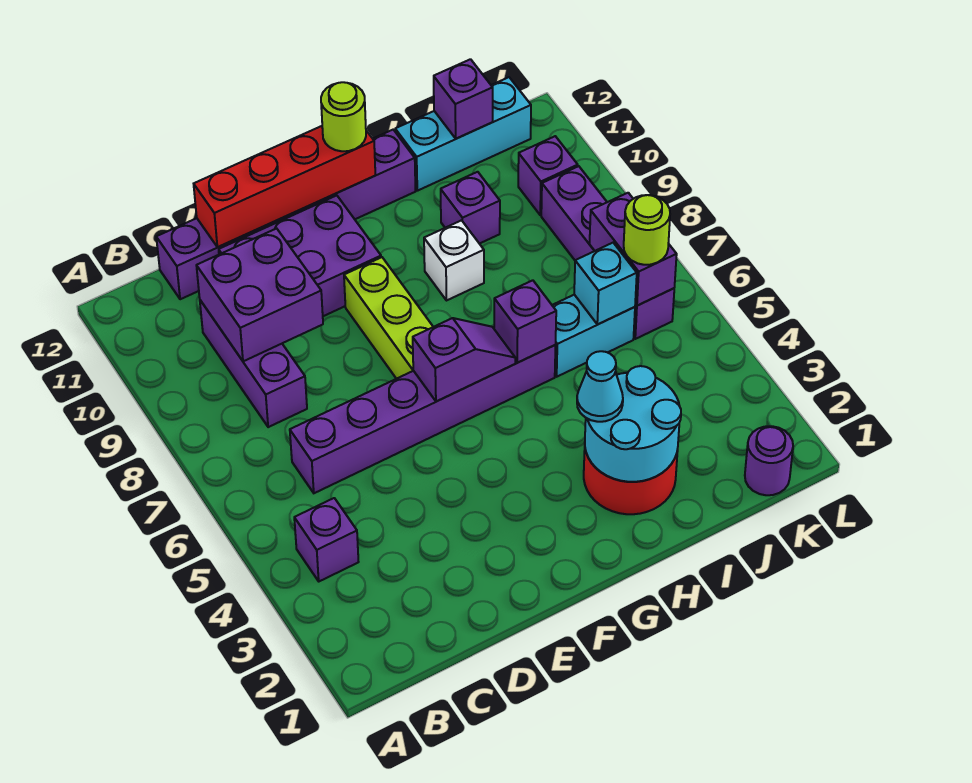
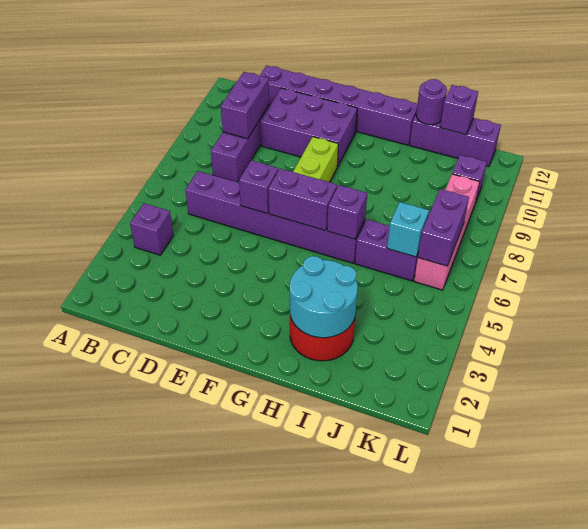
purple 2x2 brick [196,228,323,361] -> purple 1x2 brick [221,72,269,139]
red 1x4 brick [194,126,375,247] -> none
purple 1x2 slope [413,318,515,402] -> purple 1x2 brick [268,169,337,231]
lime 1x1 round brick [321,82,366,151] -> none
cyan 1x1 cone [577,351,623,422] -> none
white 1x1 brick [424,220,484,301] -> none
cyan 1x2 brick [552,295,635,377] -> purple 1x2 brick [355,219,418,281]
purple 1x1 brick [441,172,500,244] -> purple 1x1 brick moved to [239,160,278,214]
cyan 1x3 brick [395,77,531,191] -> purple 1x3 brick [410,115,501,167]
purple 1x1 round brick [745,426,793,495] -> purple 1x1 round brick moved to [416,79,447,125]
purple 1x4 brick [541,166,674,339] -> pink 1x4 brick [414,174,480,290]
lime 1x1 round brick [624,195,670,265] -> none

